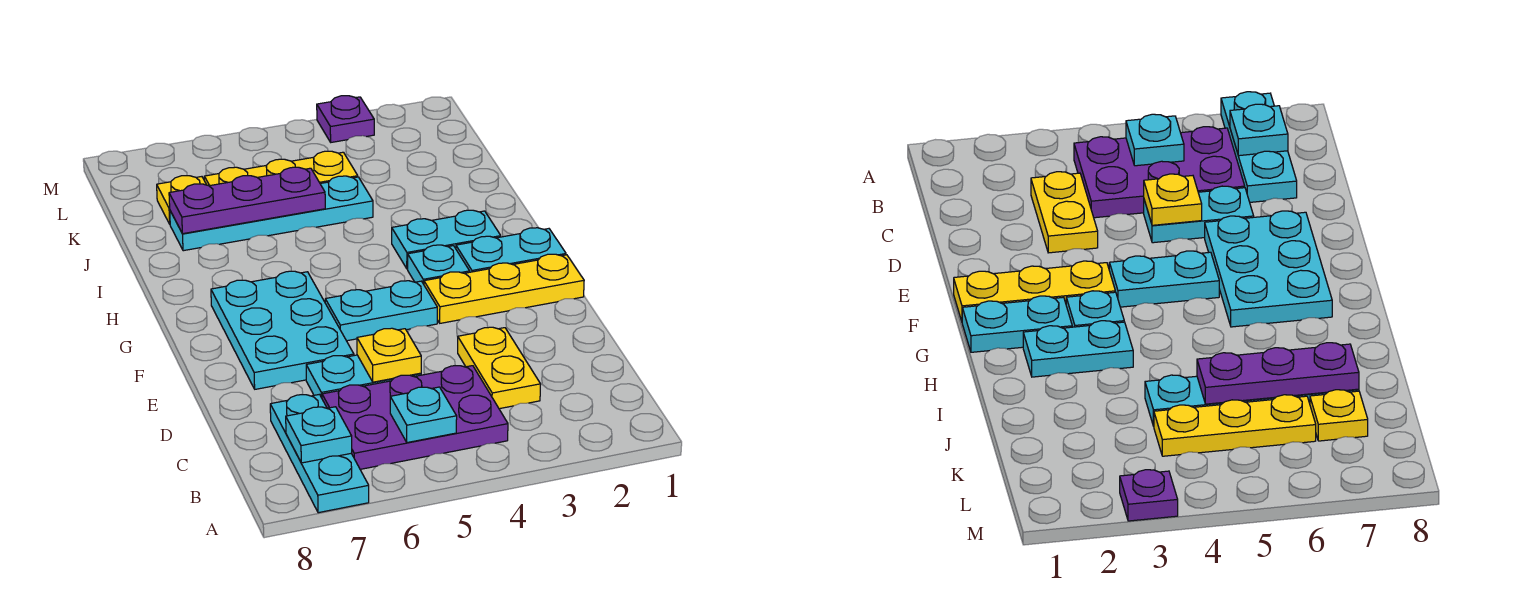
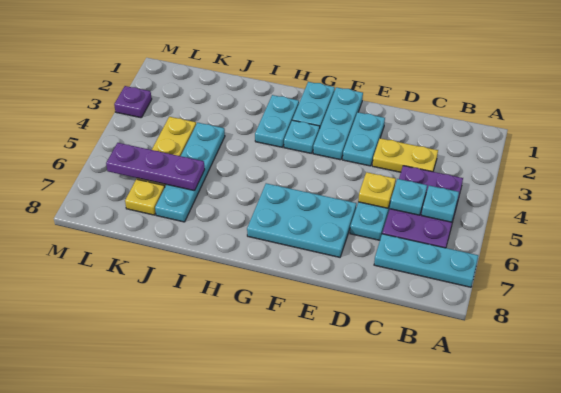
cyan 1x1 plate [286,407,352,463] -> cyan 1x1 plate moved to [390,179,427,215]
yellow 1x3 plate [424,254,584,323] -> cyan 1x3 plate [313,87,363,160]
cyan 1x2 plate [325,281,437,341] -> cyan 1x2 plate moved to [343,112,385,166]
purple 1x3 plate [169,167,325,234] -> purple 1x3 plate turned to [106,143,205,191]

